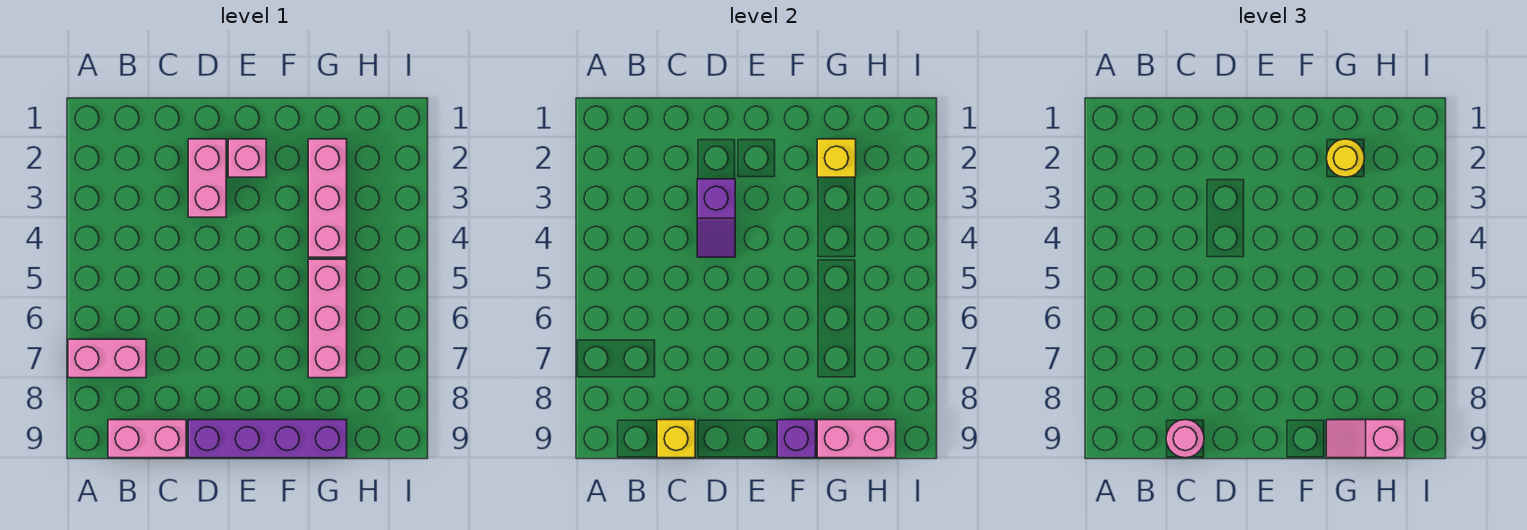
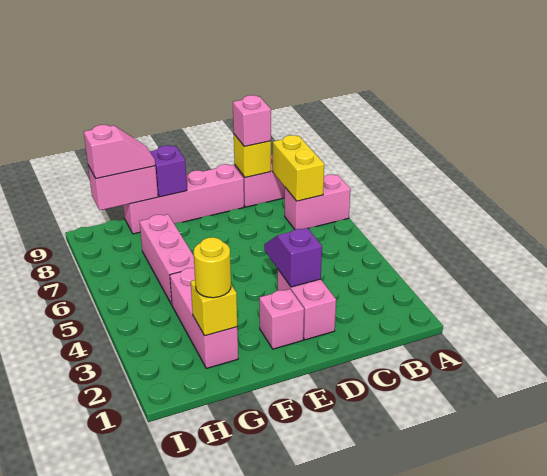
none -> yellow 1x2 brick [273,135,324,201]
pink 1x1 round brick [1166,420,1204,458] -> pink 1x1 brick [233,95,271,147]
purple 1x4 brick [188,420,347,458] -> pink 1x4 brick [123,164,244,234]

